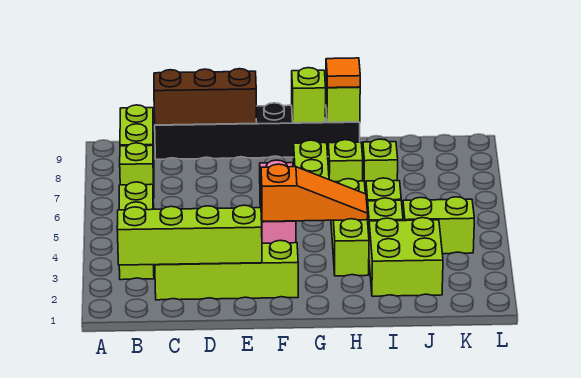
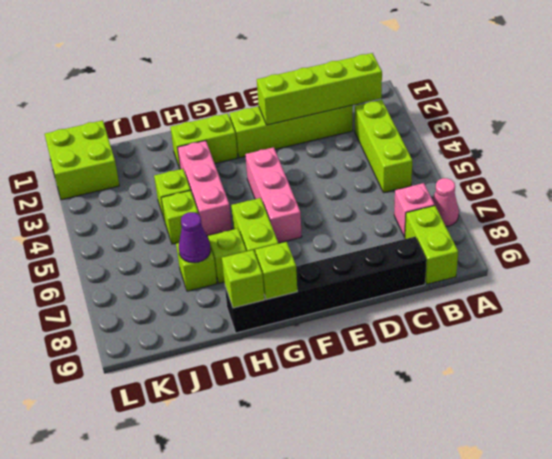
none -> pink 1x1 cone [432,178,459,226]
lime 1x1 brick [120,143,154,198] -> pink 1x1 brick [394,183,435,237]
brown 1x3 brick [154,69,257,125] -> none
orange 1x3 slope [261,164,368,222] -> none
lime 1x3 brick [331,179,369,276] -> pink 1x3 brick [177,141,232,236]
orange 1x1 tile [326,58,360,88] -> none
lime 2x2 brick [369,218,443,296] -> lime 2x2 brick moved to [45,120,120,200]
none -> purple 1x1 cone [179,212,211,263]
lime 1x2 brick [403,197,474,254] -> lime 1x2 brick moved to [170,113,238,169]

